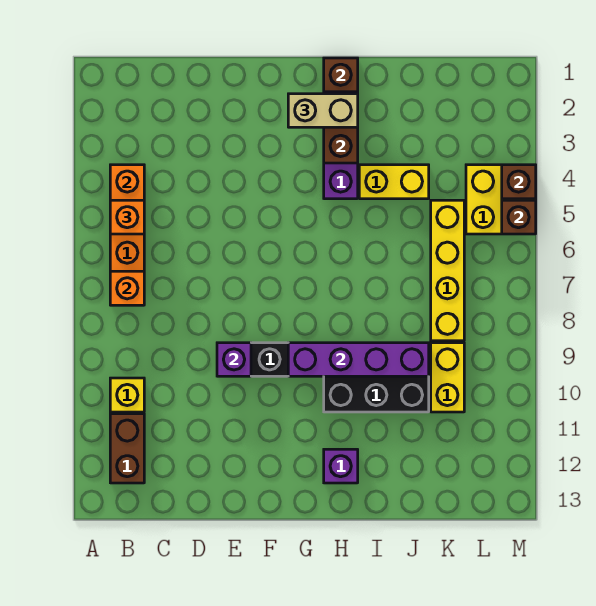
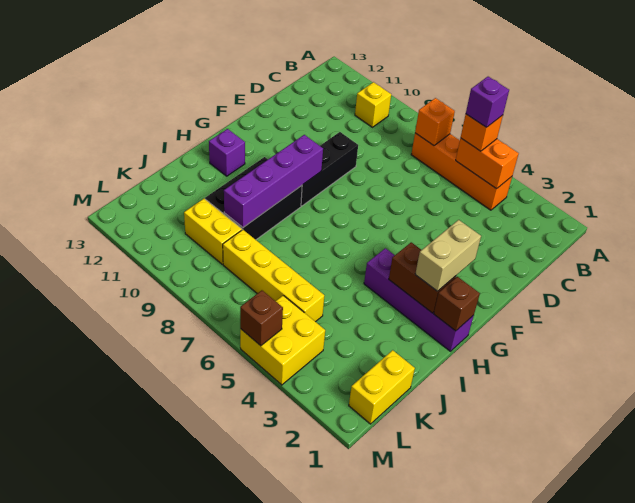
brown 1x2 brick [110,414,144,483] -> none
purple 1x1 brick [217,343,251,376] -> purple 1x1 brick moved to [466,77,509,127]
yellow 1x2 brick [359,165,429,199] -> yellow 1x2 brick moved to [349,350,415,424]
brown 1x1 brick [502,165,536,199] -> none

